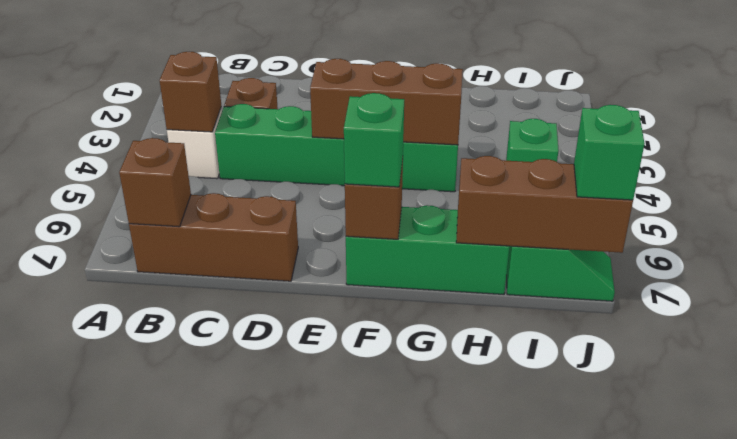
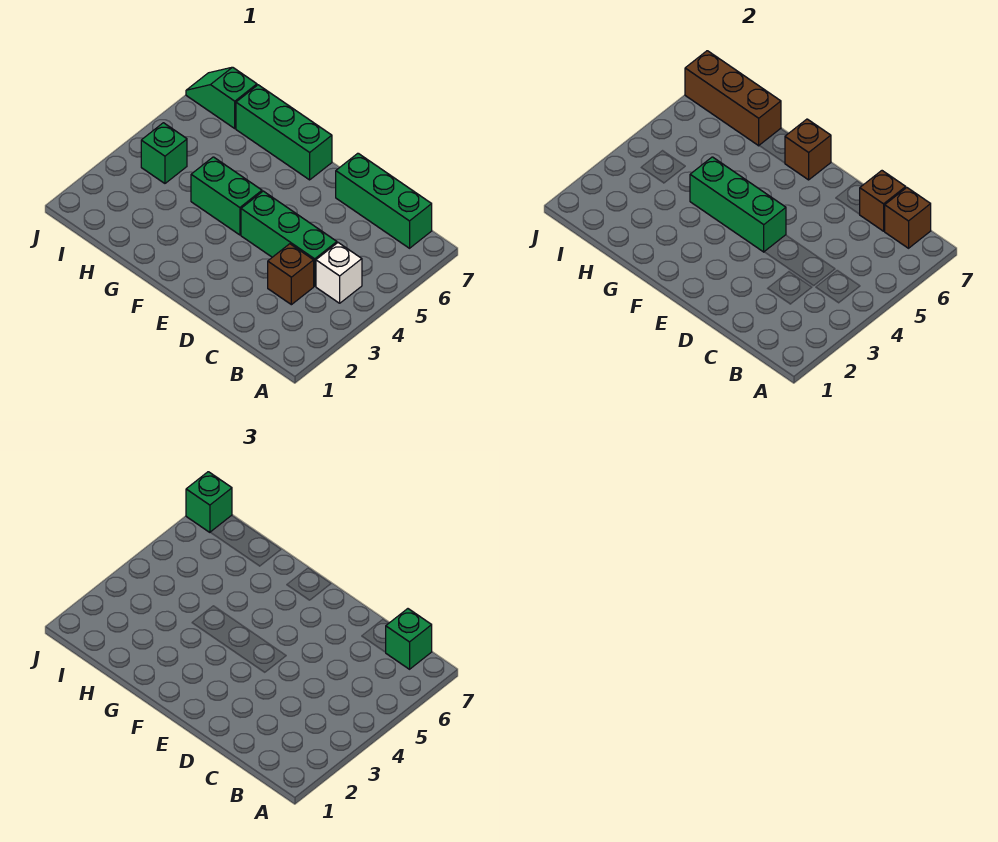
brown 1x1 brick [160,52,221,132] -> brown 1x1 brick moved to [860,171,906,231]
brown 1x3 brick [129,193,298,281] -> green 1x3 brick [336,153,432,248]
brown 1x3 brick [310,59,463,145] -> green 1x3 brick [690,157,786,252]
green 1x1 brick [344,93,404,187] -> green 1x1 brick moved to [386,609,432,669]

